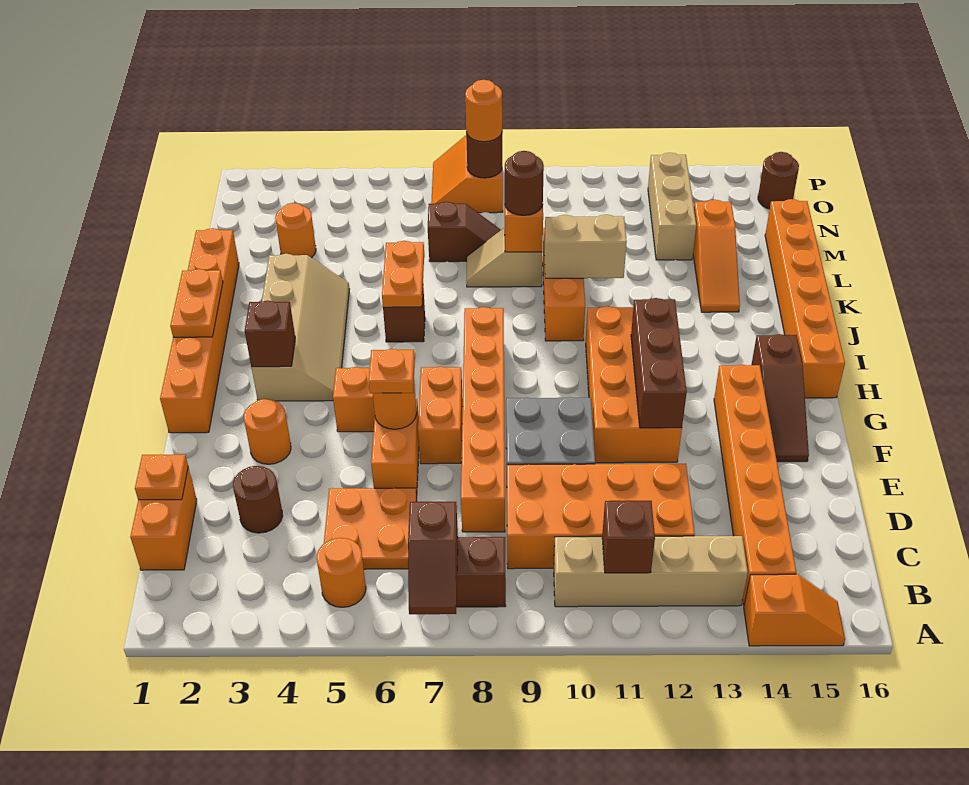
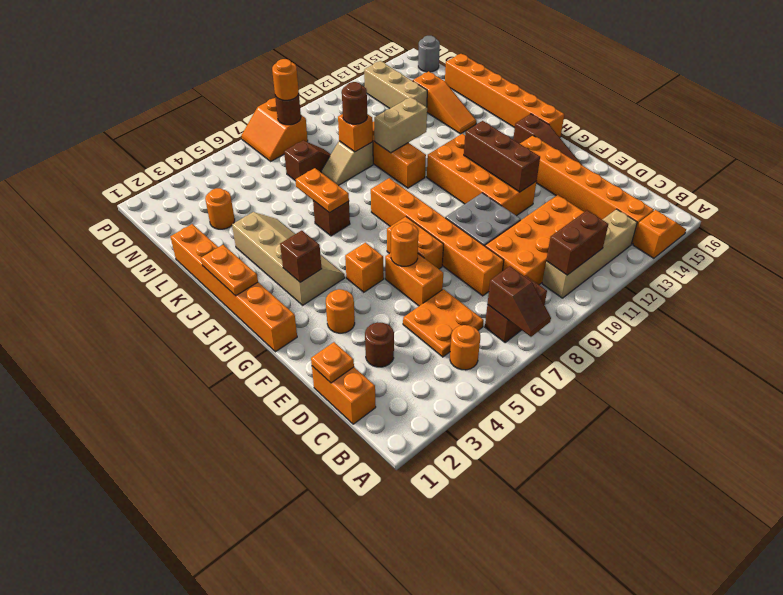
brown 1x1 brick [602,501,655,573] -> brown 1x2 brick [546,210,608,275]
orange 1x1 plate [369,349,415,393] -> none
brown 1x1 round brick [758,152,799,209] -> grey 1x1 round brick [418,36,440,72]

